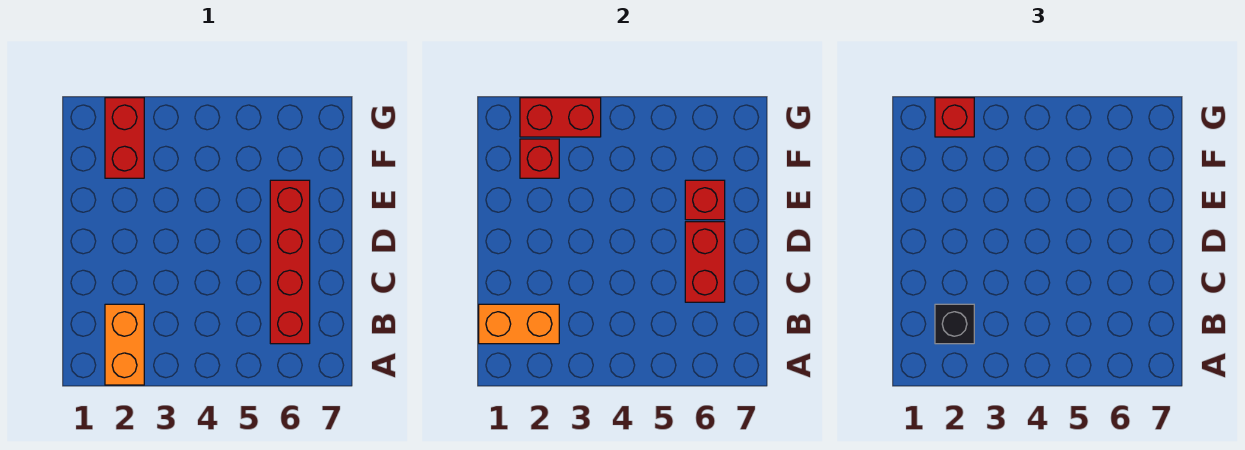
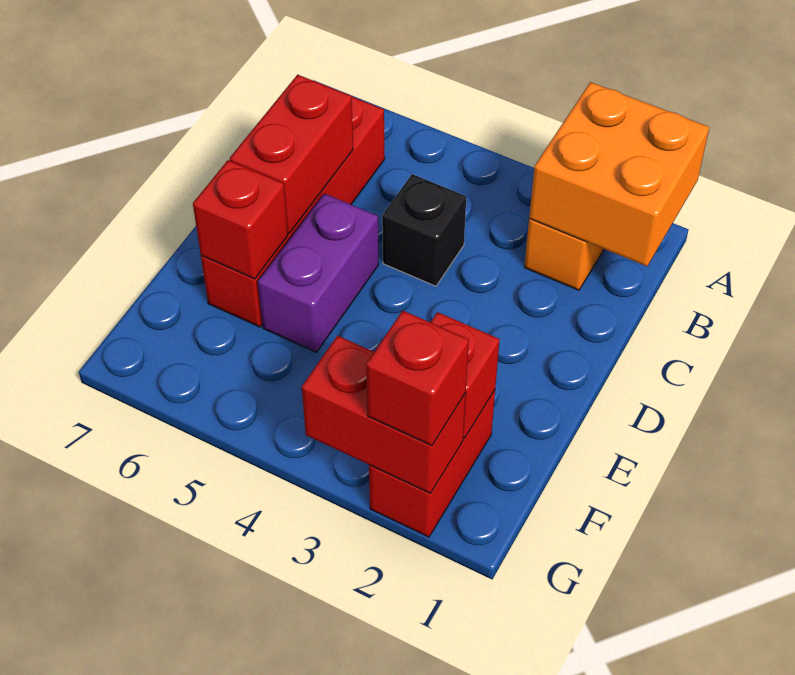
orange 1x2 brick [479,304,559,344] -> orange 2x2 brick [529,82,709,266]
black 1x1 brick [935,304,974,344] -> black 1x1 brick moved to [382,174,466,286]
none -> purple 1x2 brick [258,193,379,353]

